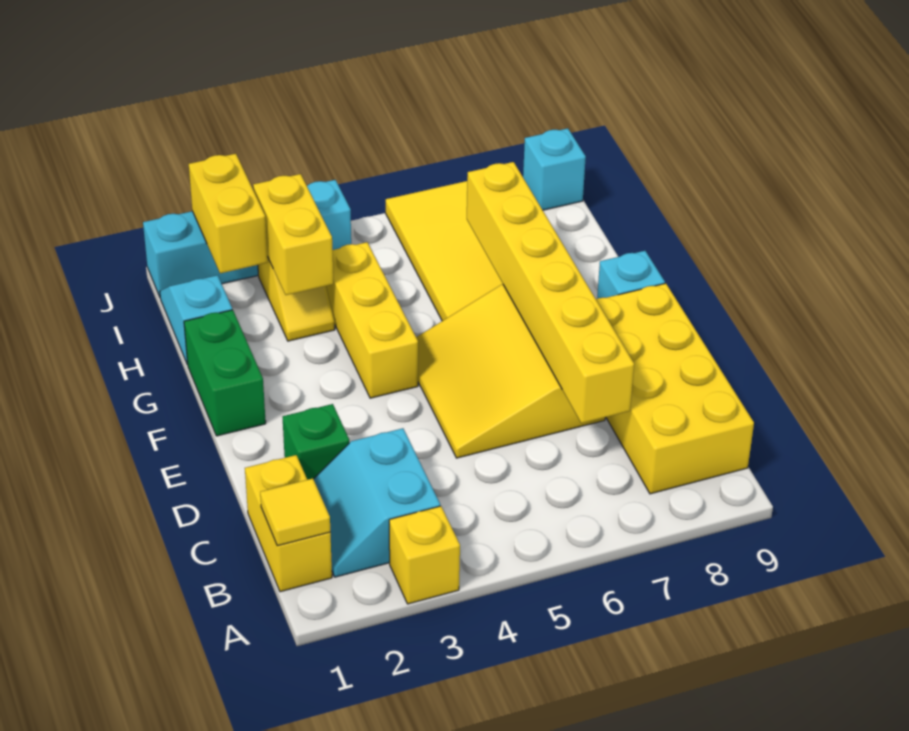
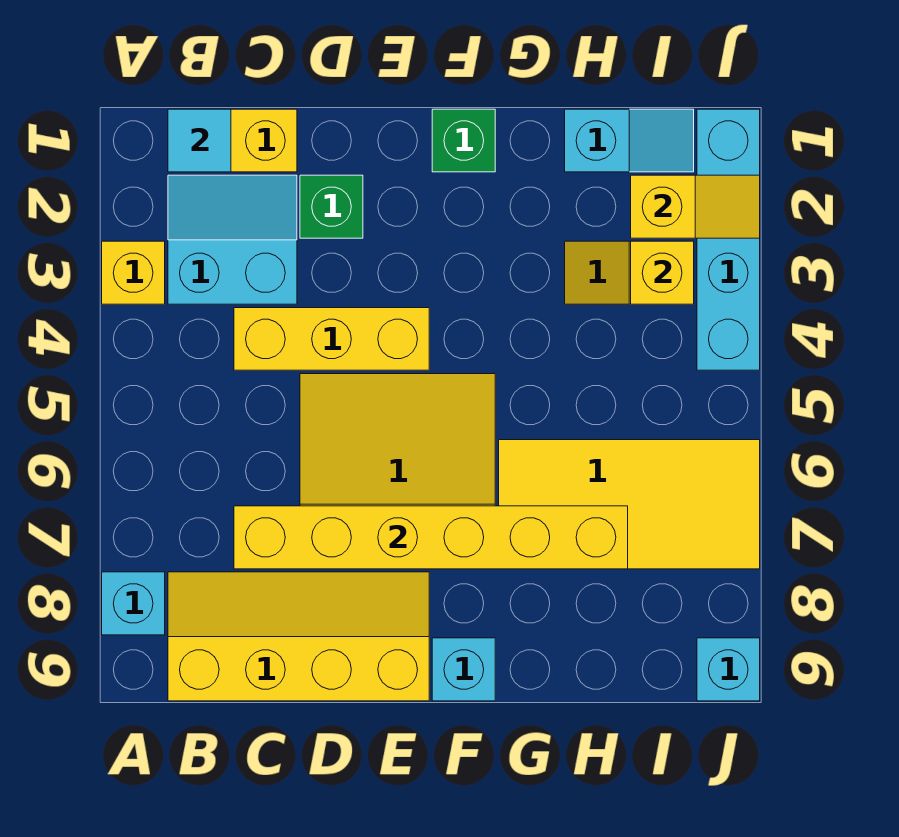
none -> cyan 1x1 brick [102,572,165,635]
yellow 1x1 tile [260,478,330,546] -> cyan 1x1 tile [168,109,231,172]
yellow 2x4 brick [596,283,754,494] -> yellow 2x4 slope [168,572,429,701]
green 1x2 brick [184,310,266,436] -> green 1x1 brick [432,109,495,172]
yellow 1x3 brick [326,242,418,398] -> yellow 1x3 brick moved to [234,308,429,370]
yellow 1x2 brick [253,174,333,295] -> yellow 1x1 brick [631,241,694,304]
yellow 1x2 brick [189,154,268,273] -> yellow 1x2 slope [631,175,760,238]

